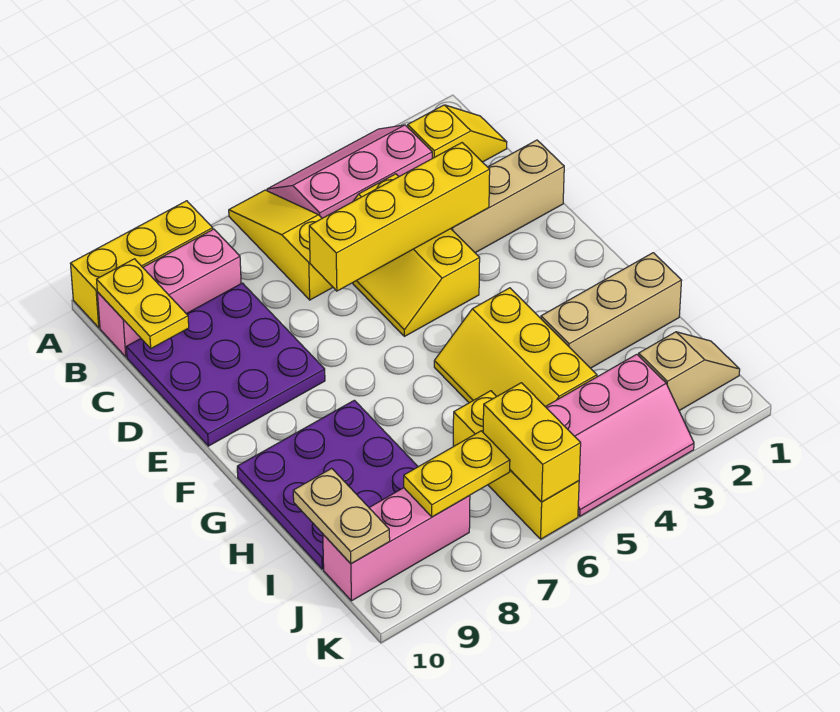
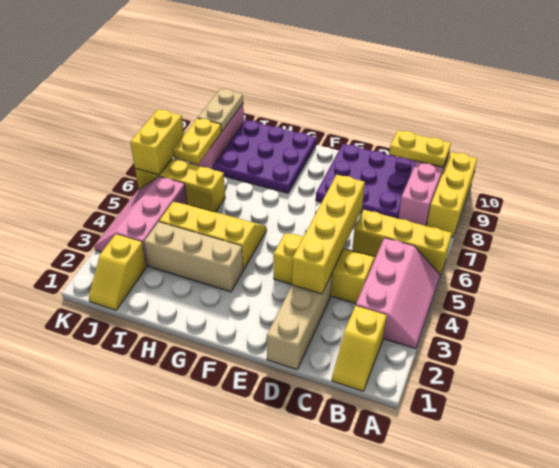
yellow 1x3 slope [229,190,333,300] -> yellow 1x3 brick [353,210,452,275]
tan 1x3 brick [541,253,682,368] -> tan 1x3 brick turned to [144,222,243,292]
tan 1x2 plate [293,468,390,564] -> tan 1x2 plate turned to [198,89,243,132]
tan 1x2 slope [639,332,740,411] -> yellow 1x2 slope [89,234,146,310]
yellow 1x2 brick [483,383,581,502] -> yellow 1x2 brick turned to [130,109,184,175]

